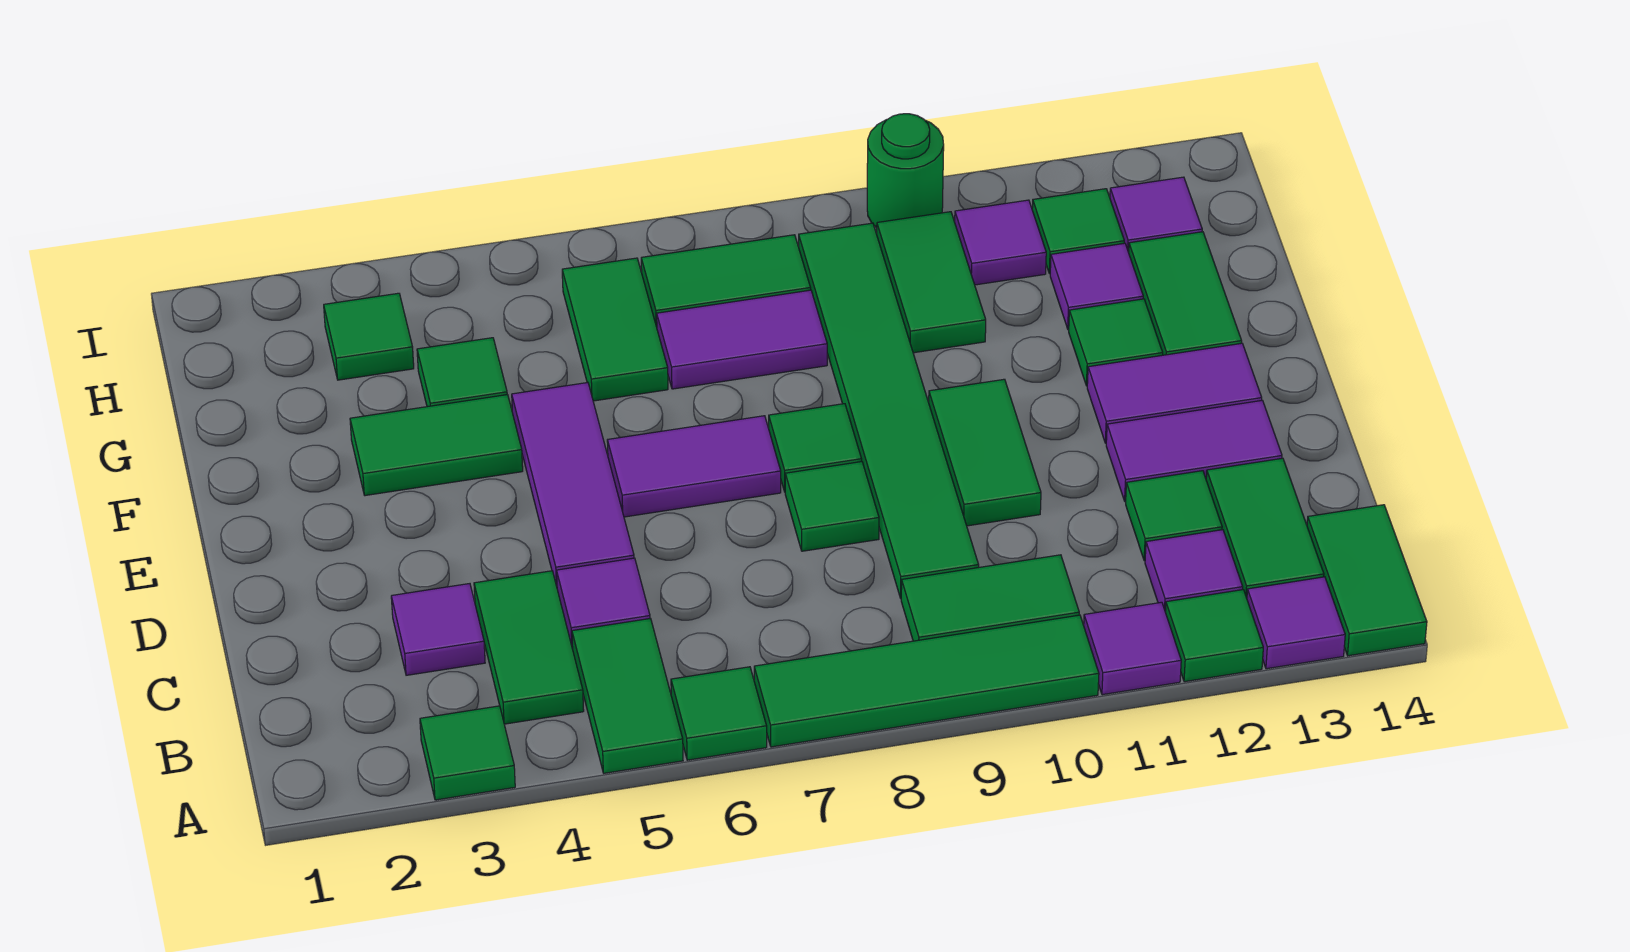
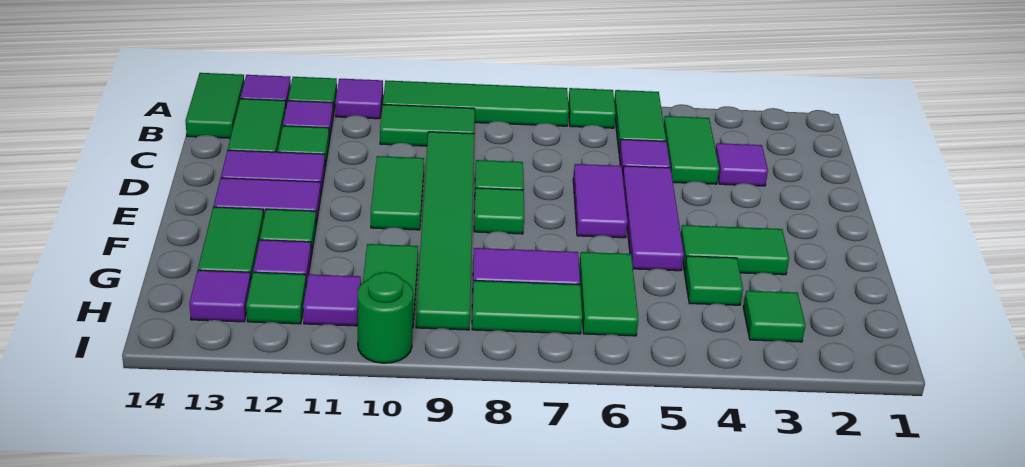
green 1x1 tile [420,706,515,800] -> none
purple 1x2 tile [607,416,781,517] -> purple 1x2 tile turned to [573,164,628,238]

